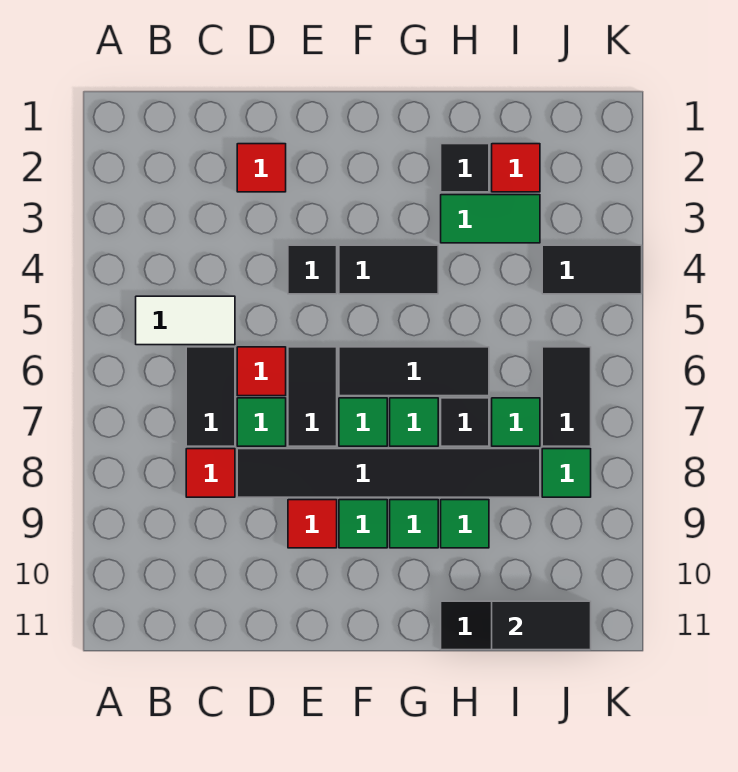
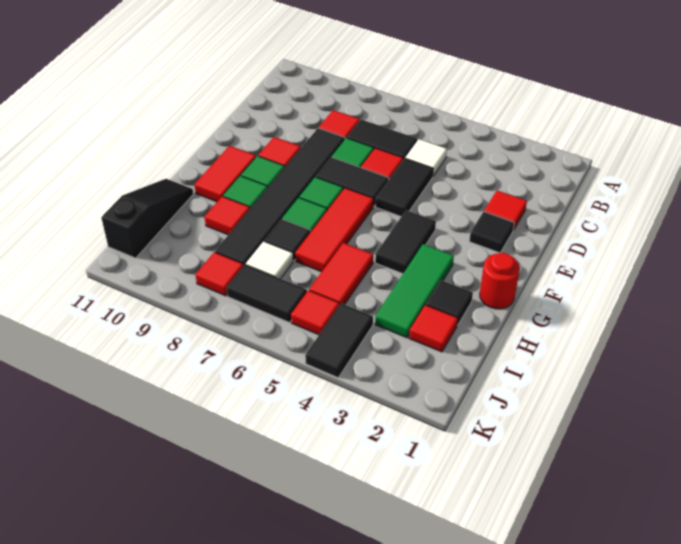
white 1x2 tile [136,296,235,345] -> white 1x1 tile [405,139,447,176]
black 1x1 tile [288,245,337,294] -> black 1x1 tile moved to [469,212,514,253]
black 1x3 tile [339,347,489,396] -> red 1x3 tile [295,188,374,272]
none -> red 1x2 tile [194,146,256,202]
none -> red 1x1 round brick [480,253,520,309]
green 1x2 tile [441,195,540,243] -> green 1x3 tile [375,244,454,338]
none -> red 1x2 tile [309,243,373,305]
green 1x1 tile [441,500,489,548] -> red 1x1 tile [205,196,250,235]
green 1x1 tile [492,398,540,446] -> white 1x1 tile [246,241,293,279]
black 1x2 tile [492,601,591,650] -> black 1x2 tile moved to [376,158,433,217]
none -> red 1x1 tile [291,290,340,335]
green 1x1 tile [542,449,591,497] -> red 1x1 tile [196,252,244,296]

